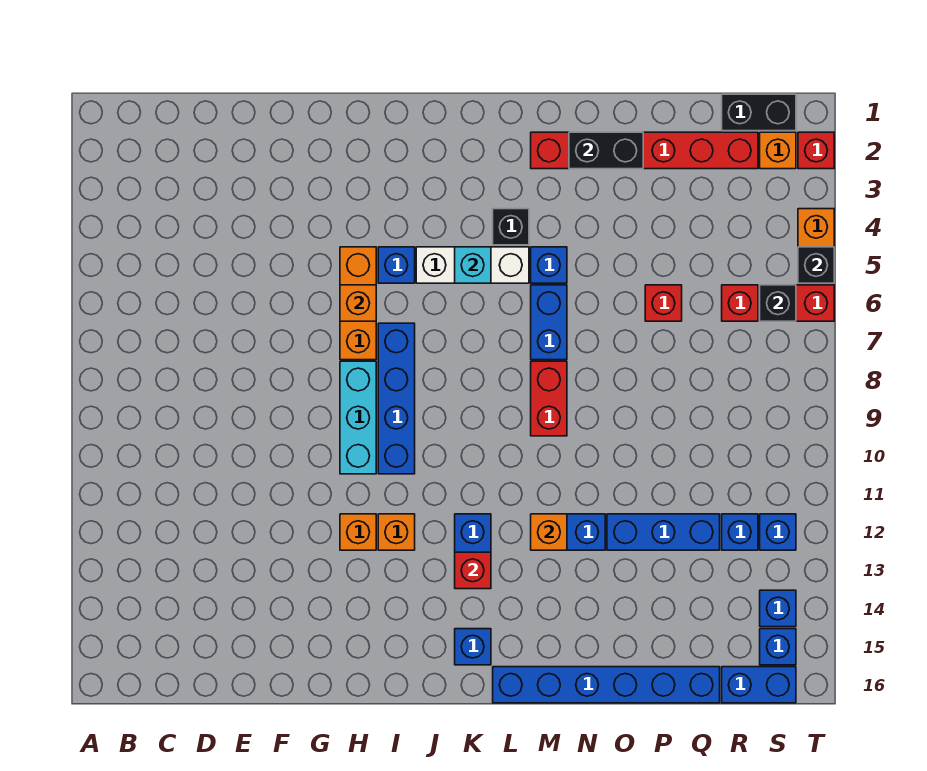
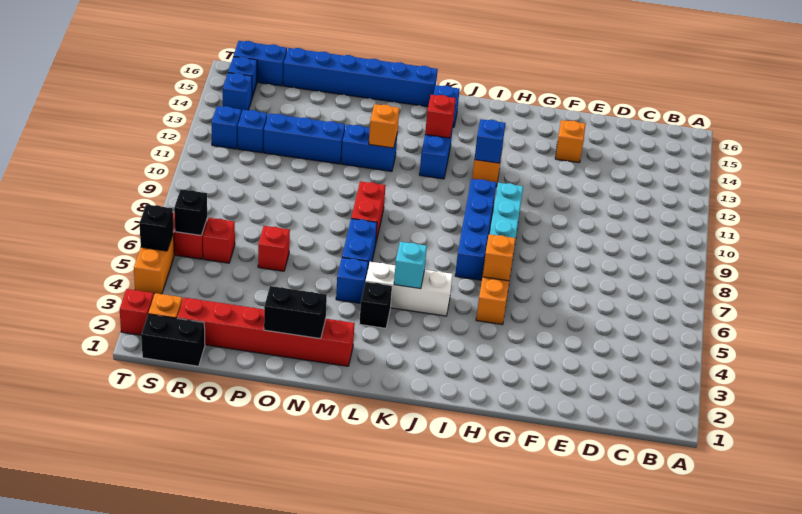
orange 1x1 brick [340,514,376,550] -> orange 1x1 brick moved to [555,120,586,163]
blue 1x1 brick [378,247,415,283] -> blue 1x1 brick moved to [475,119,505,163]

